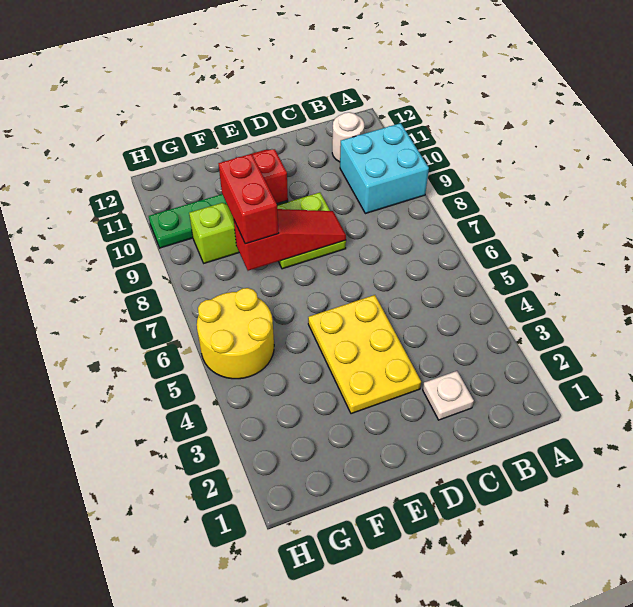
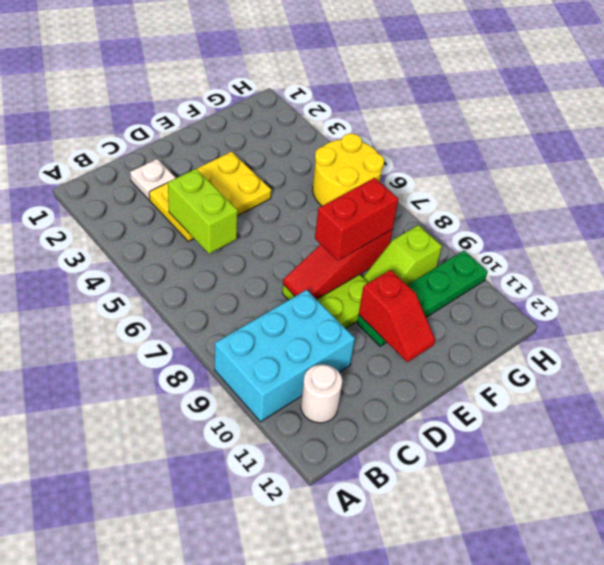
cyan 2x2 brick [340,123,429,214] -> cyan 2x3 brick [215,290,355,422]
none -> lime 1x2 brick [168,169,238,254]
yellow 2x3 plate [308,295,421,414] -> yellow 2x3 plate turned to [149,152,271,241]
red 1x2 brick [218,154,279,244] -> red 1x2 brick turned to [315,178,398,260]

